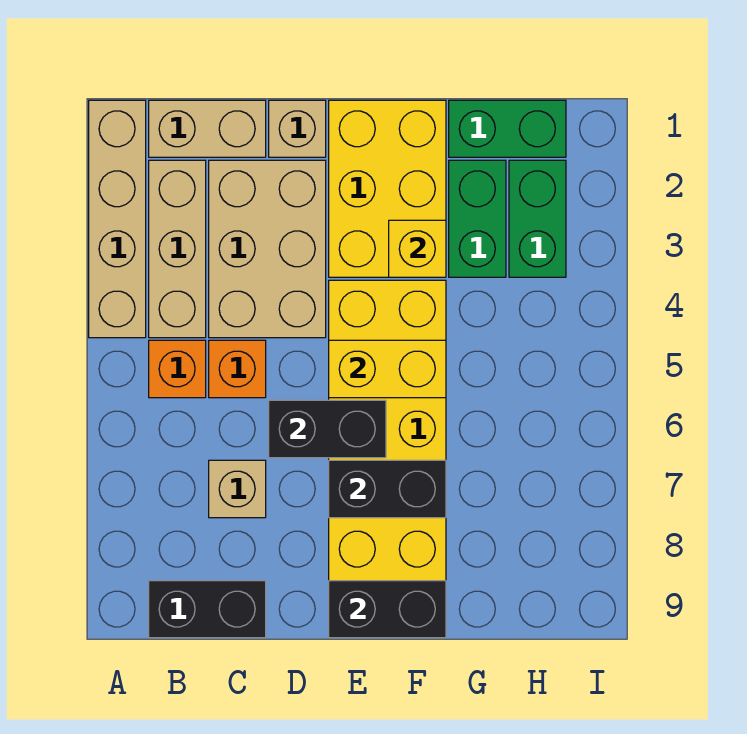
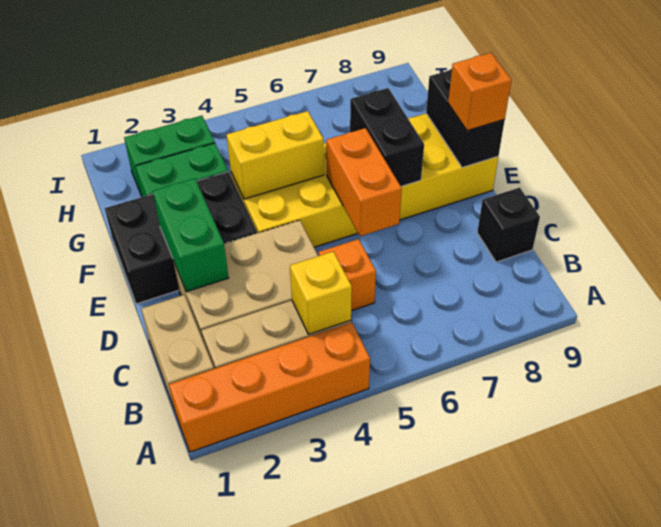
tan 1x4 brick [89,100,146,338] -> orange 1x4 brick [169,322,370,452]
orange 1x1 brick [149,340,206,398] -> orange 1x1 brick moved to [448,53,511,131]
black 1x2 brick [149,581,266,638] -> black 1x1 brick [477,188,540,262]
tan 1x1 brick [209,460,266,518] -> none
tan 1x1 brick [269,100,326,157] -> none
black 1x2 brick [269,400,386,458] -> orange 1x2 brick [326,128,402,236]
yellow 2x3 brick [329,100,446,277] -> black 2x3 brick [105,172,257,304]
yellow 1x2 brick [329,340,446,398] -> yellow 1x2 brick turned to [227,111,324,199]
yellow 1x1 brick [389,220,446,277] -> yellow 1x1 brick moved to [290,252,352,334]
green 1x2 brick [449,100,566,157] -> green 1x2 brick moved to [153,178,229,292]

